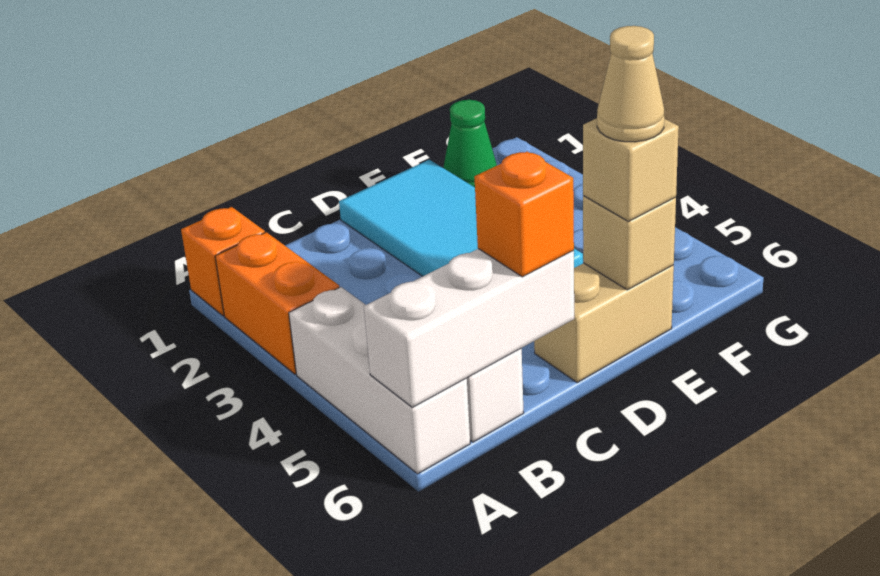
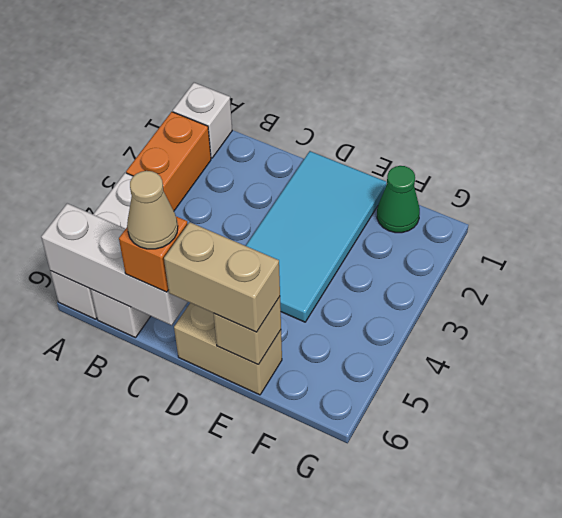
orange 1x1 brick [181,207,265,316] -> white 1x1 brick [173,83,232,158]
tan 1x1 brick [583,118,679,222] -> tan 1x2 brick [164,222,280,332]
tan 1x1 cone [597,26,664,142] -> tan 1x1 cone moved to [127,171,178,249]

